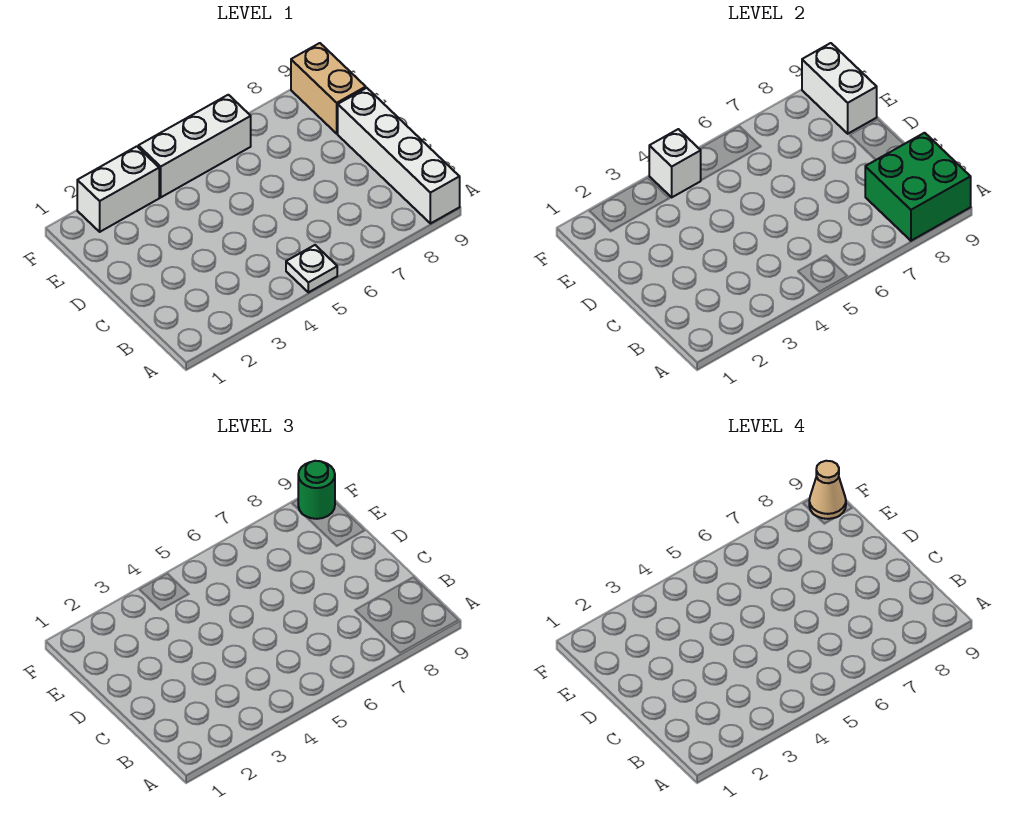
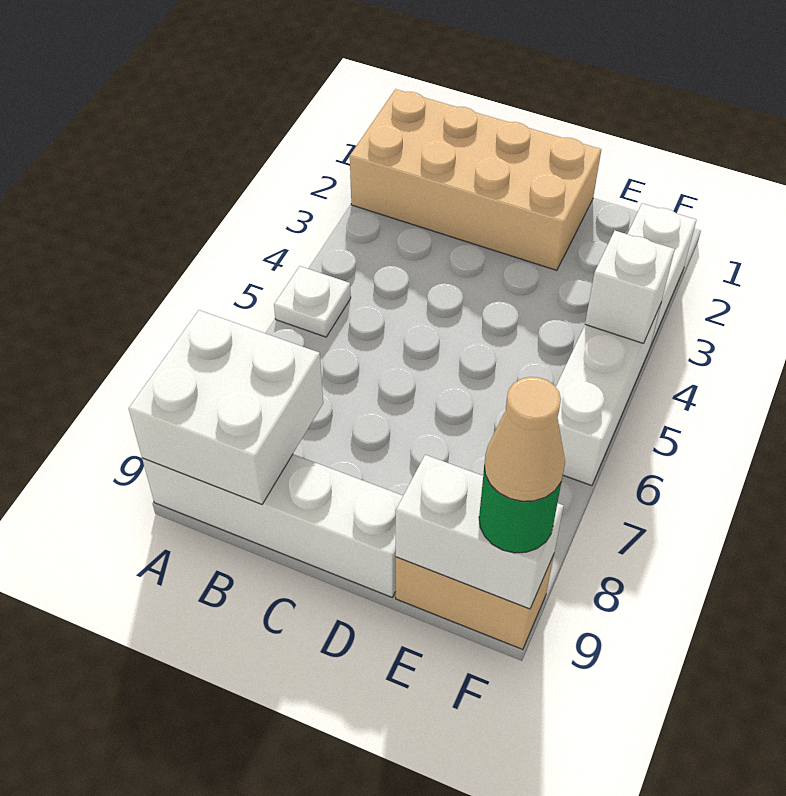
none -> tan 2x4 brick [350,89,601,270]
green 2x2 brick [865,133,971,241] -> white 2x2 brick [129,310,323,505]

